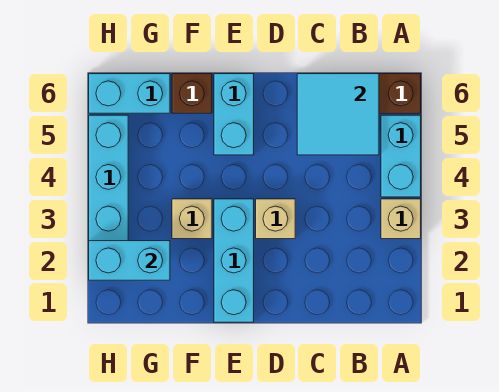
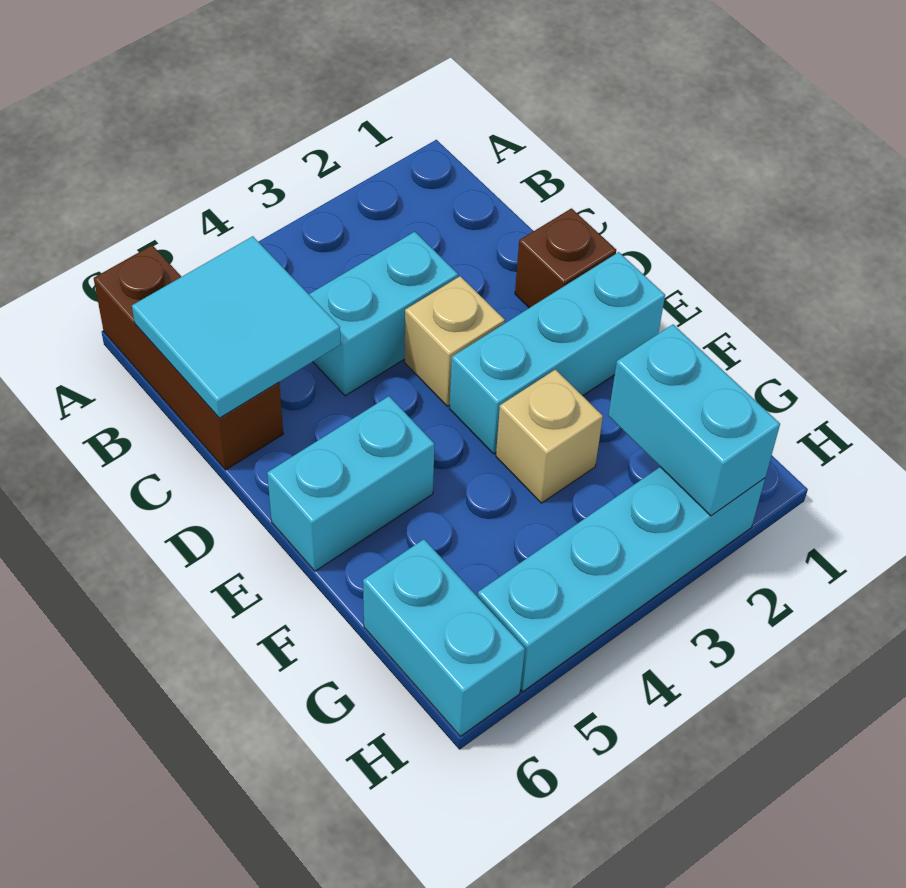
tan 1x1 brick [381,199,421,239] -> none
cyan 1x2 brick [381,115,421,197] -> cyan 1x2 brick moved to [309,232,458,396]
brown 1x1 brick [172,74,212,113] -> brown 1x1 brick moved to [515,208,616,308]

